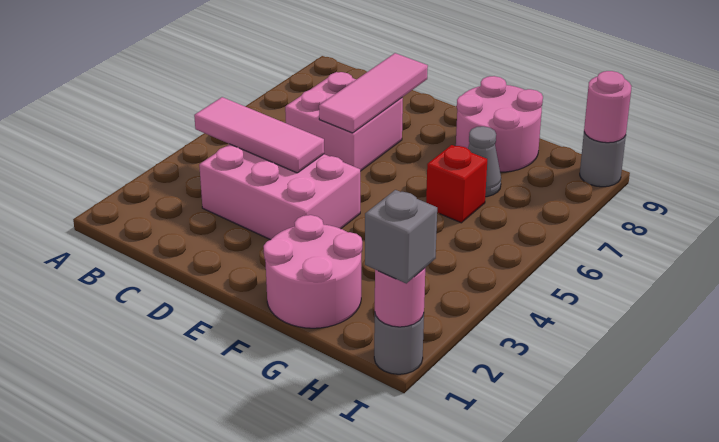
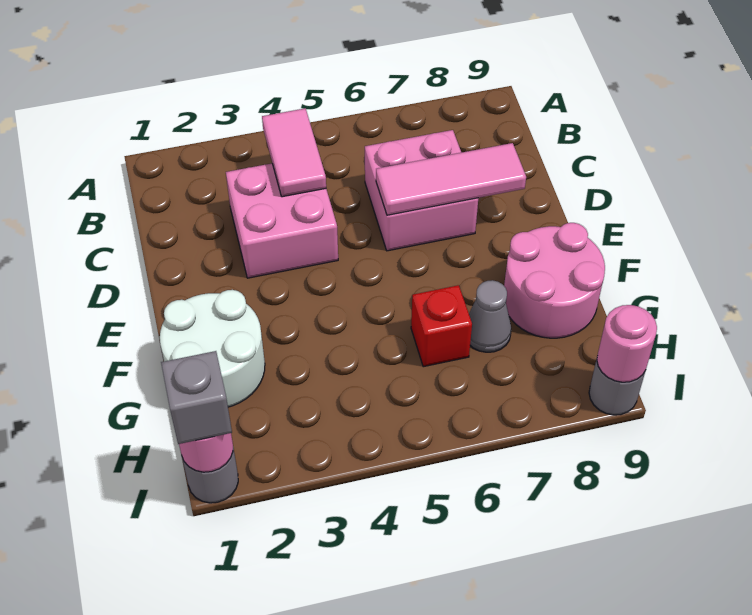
pink 1x3 tile [194,97,324,173] -> pink 1x2 tile [262,108,326,197]
pink 2x3 brick [199,144,360,240] -> pink 2x2 brick [226,163,338,278]
pink 2x2 round brick [264,215,362,328] -> white 2x2 round brick [160,290,265,407]

